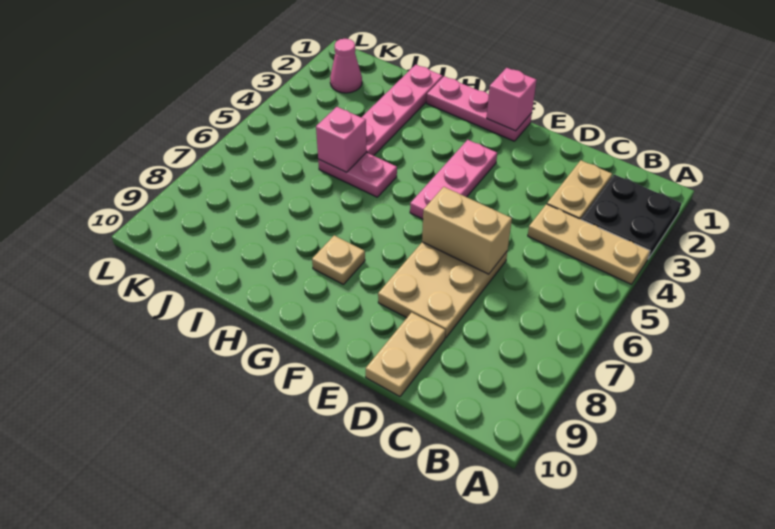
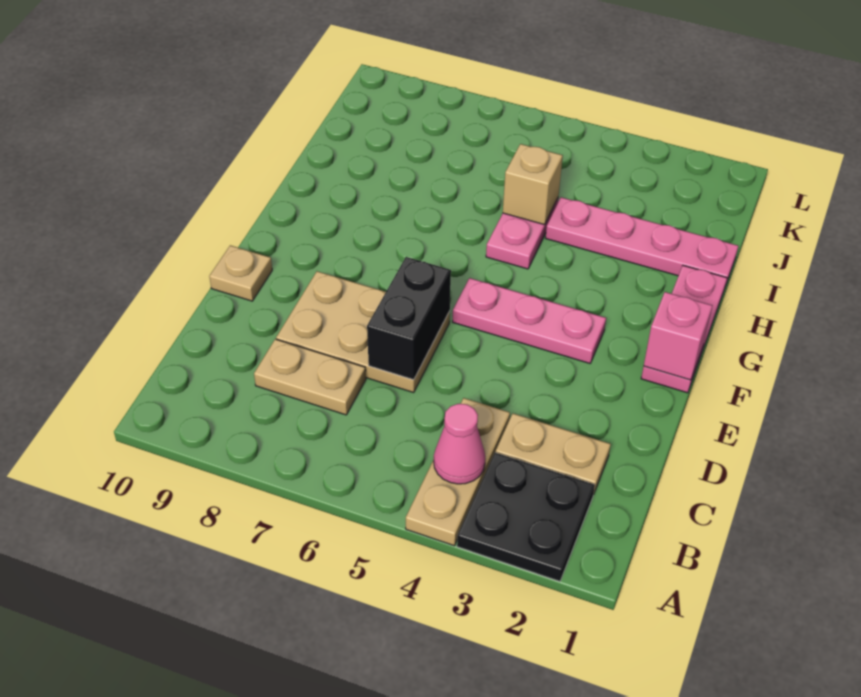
tan 1x2 brick [422,187,512,274] -> black 1x2 brick [367,257,451,380]
tan 1x2 plate [366,312,445,397] -> tan 1x2 plate moved to [254,339,366,415]
tan 1x1 plate [312,235,365,284] -> tan 1x1 plate moved to [209,245,272,301]
pink 1x1 brick [316,107,367,172] -> tan 1x1 brick [503,144,563,225]
pink 1x1 cone [330,39,362,93] -> pink 1x1 cone moved to [434,404,485,484]

